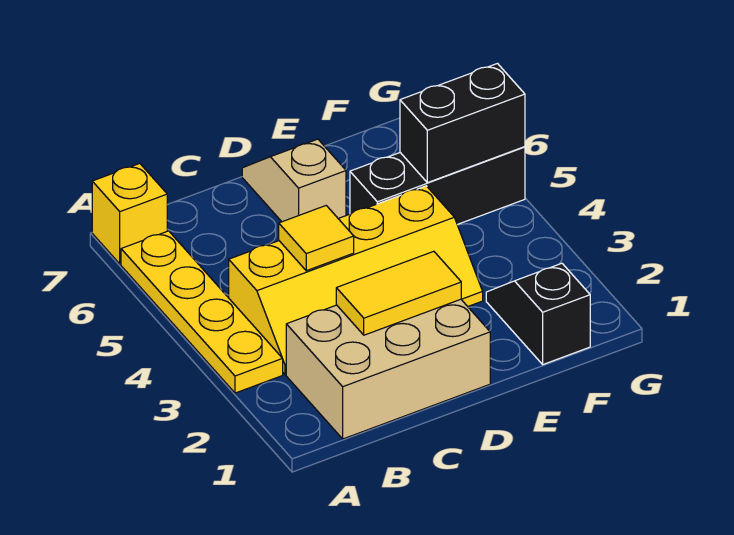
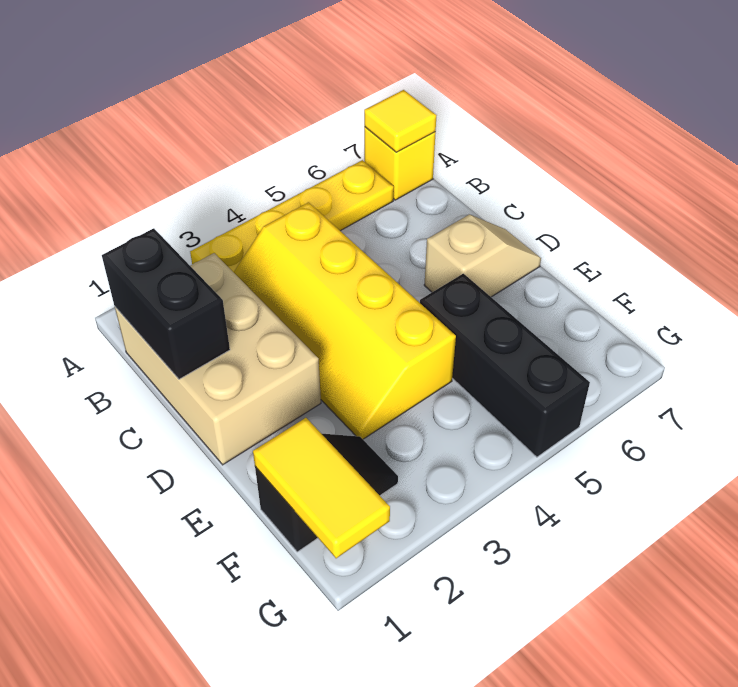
yellow 1x2 tile [336,251,461,335] -> yellow 1x2 tile moved to [253,418,390,558]
yellow 1x1 tile [279,206,354,271] -> yellow 1x1 tile moved to [364,90,437,152]
black 1x2 brick [400,64,525,183] -> black 1x2 brick moved to [102,228,230,379]

